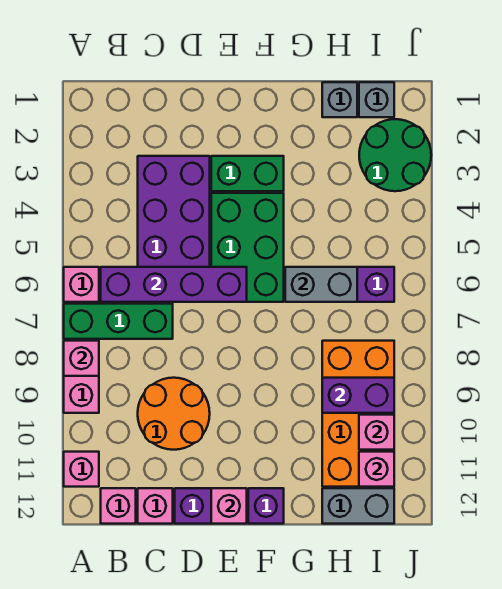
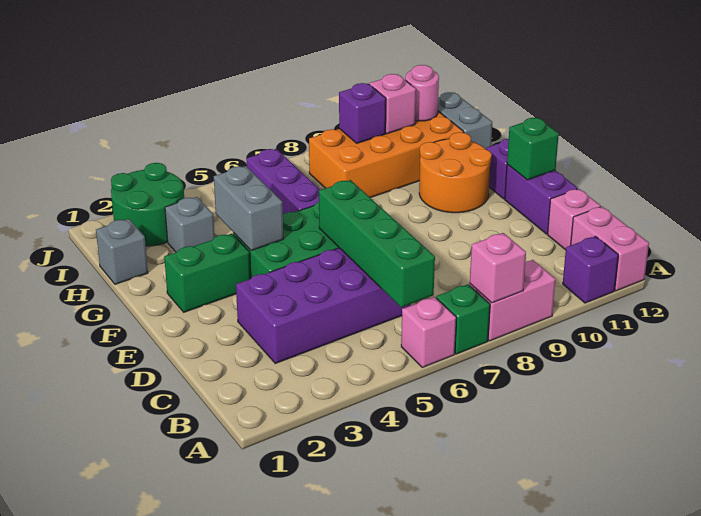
green 1x3 brick [64,304,173,339] -> green 1x1 brick [436,284,490,354]
pink 1x1 brick [64,452,99,487] -> purple 1x1 brick [563,236,618,303]
purple 1x4 brick [101,267,247,302] -> green 1x4 brick [319,180,435,307]
pink 1x1 brick [101,488,136,524] -> pink 1x2 brick [571,207,649,291]
orange 2x2 round brick [138,378,210,450] -> orange 2x2 round brick moved to [419,132,492,213]
green 1x2 brick [211,156,284,191] -> green 1x2 brick turned to [164,234,251,312]
pink 1x1 brick [211,488,247,524] -> green 1x1 brick [507,118,559,180]
grey 1x2 brick [285,267,357,302] -> grey 1x2 brick moved to [214,166,283,251]
purple 1x2 brick [322,378,394,413] -> purple 1x1 brick [339,83,386,143]
grey 1x1 brick [359,82,394,117] -> grey 1x1 brick moved to [165,197,215,252]
pink 1x1 brick [359,452,394,487] -> pink 1x1 round brick [405,65,439,121]

